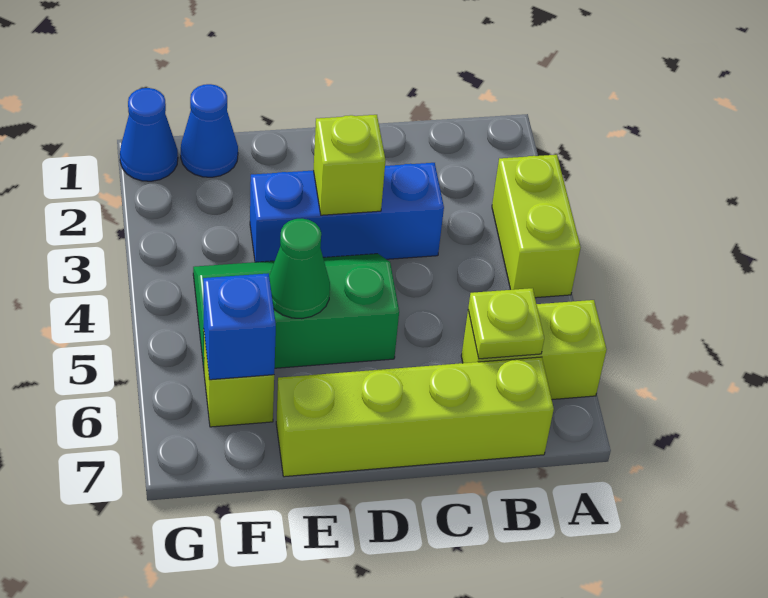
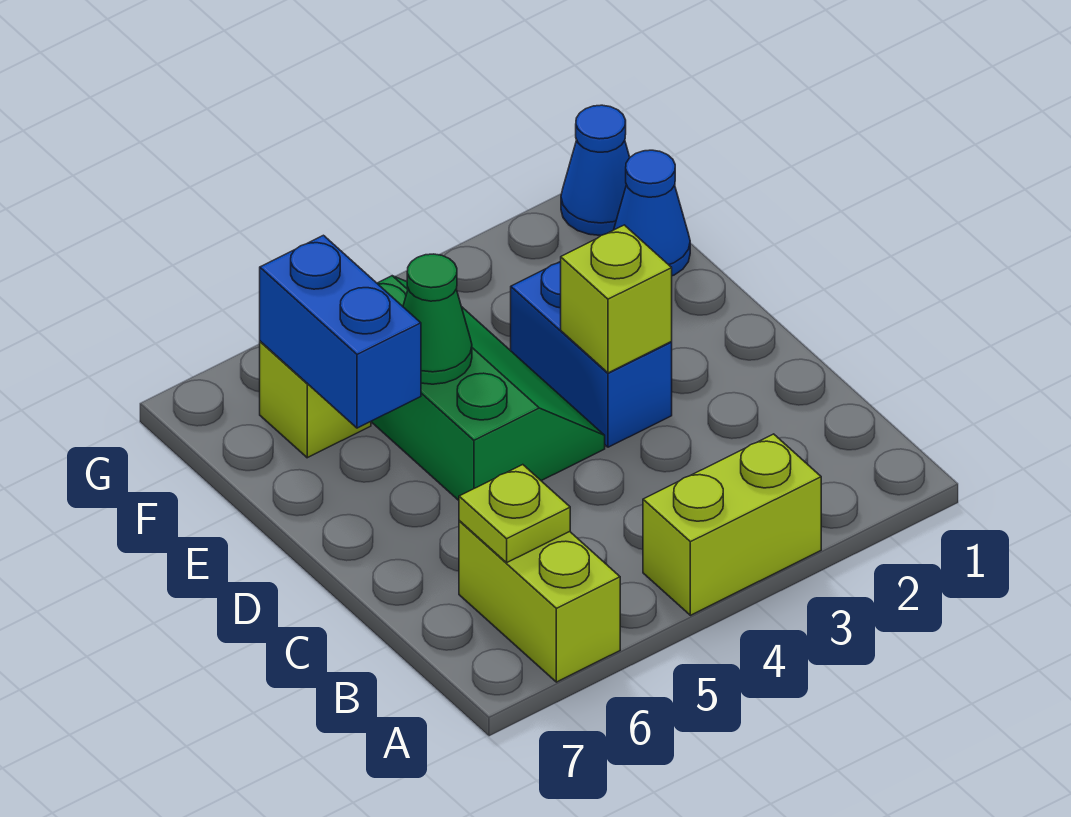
lime 1x4 brick [276,357,554,477] -> none
blue 1x3 brick [250,163,444,262] -> blue 1x2 brick [511,261,672,447]
blue 1x1 brick [203,273,276,380] -> blue 1x2 brick [260,235,421,428]

